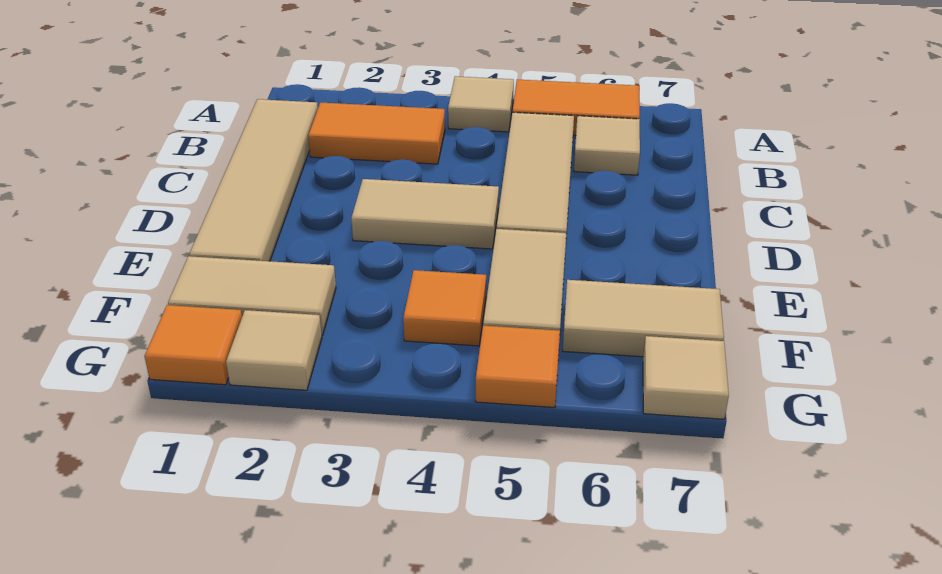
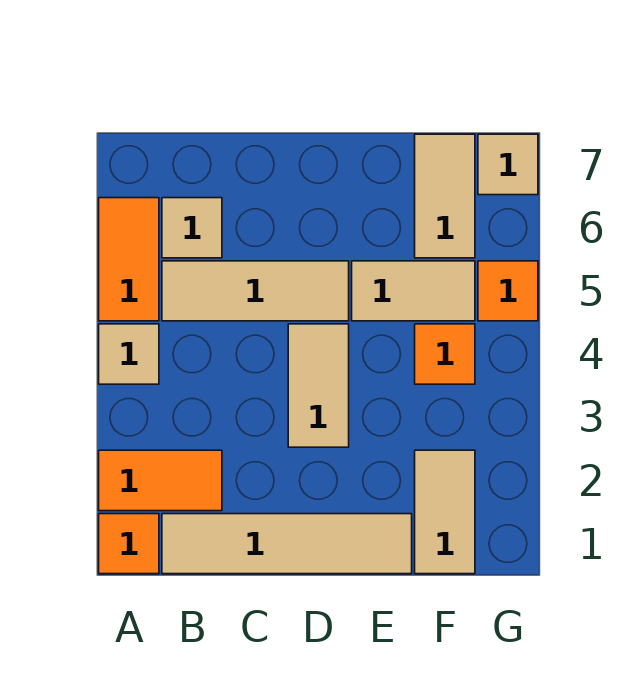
orange 1x2 tile [308,102,445,164] -> orange 1x2 tile turned to [99,450,222,511]
orange 1x1 tile [144,305,242,385] -> orange 1x1 tile moved to [99,514,159,574]
tan 1x1 tile [226,310,322,390] -> none

